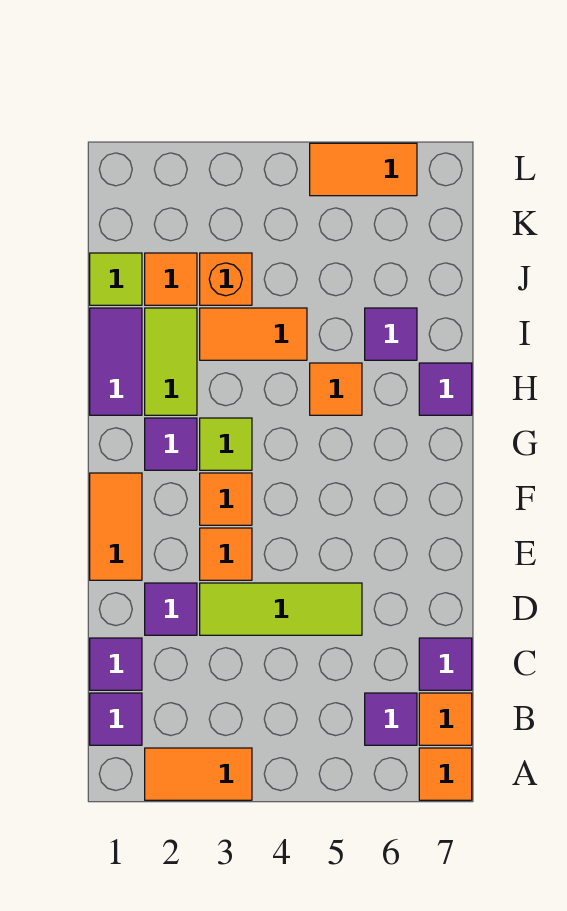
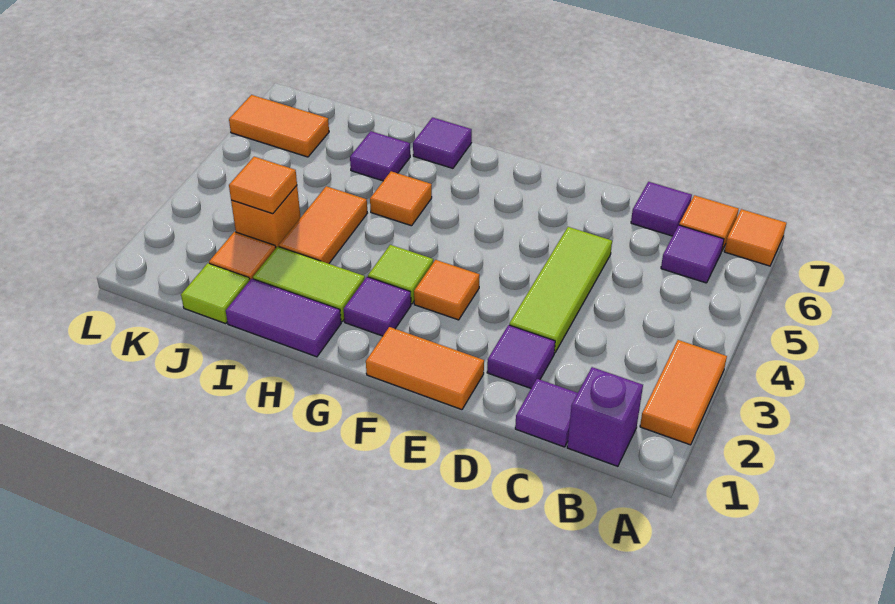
purple 1x1 tile [90,693,142,745] -> purple 1x1 brick [567,367,643,466]
orange 1x1 tile [200,528,252,580] -> orange 1x1 tile moved to [229,157,297,214]
orange 1x2 tile [310,143,417,196] -> orange 1x2 tile turned to [229,95,329,157]

